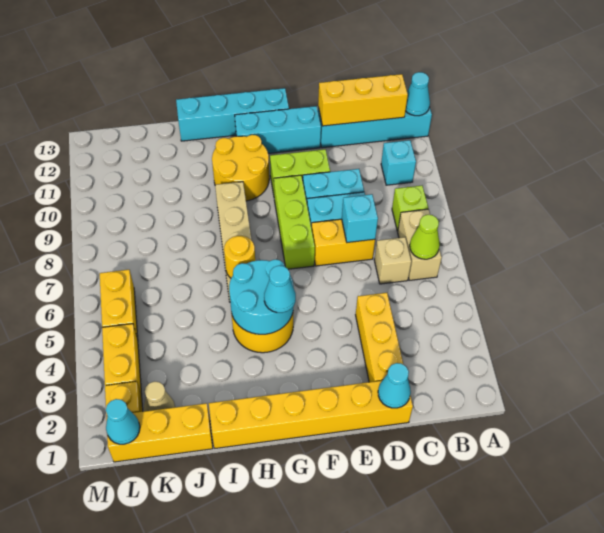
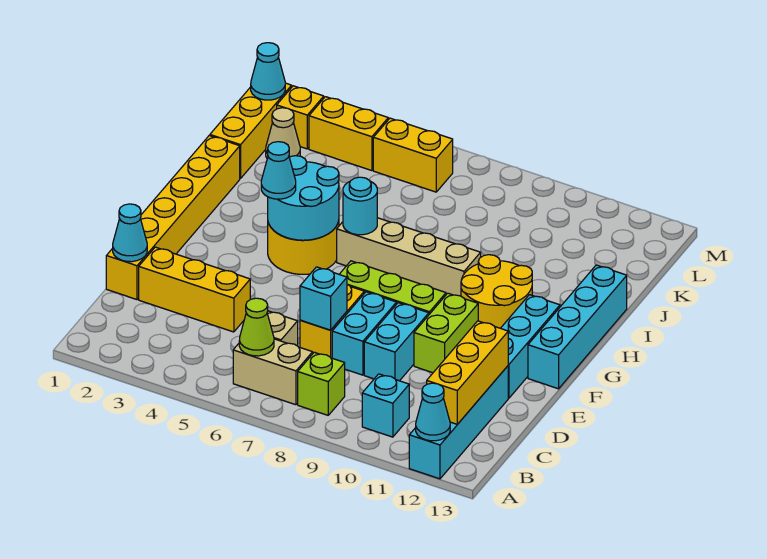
yellow 1x1 round brick [224,236,255,278] -> cyan 1x1 round brick [343,177,377,235]

